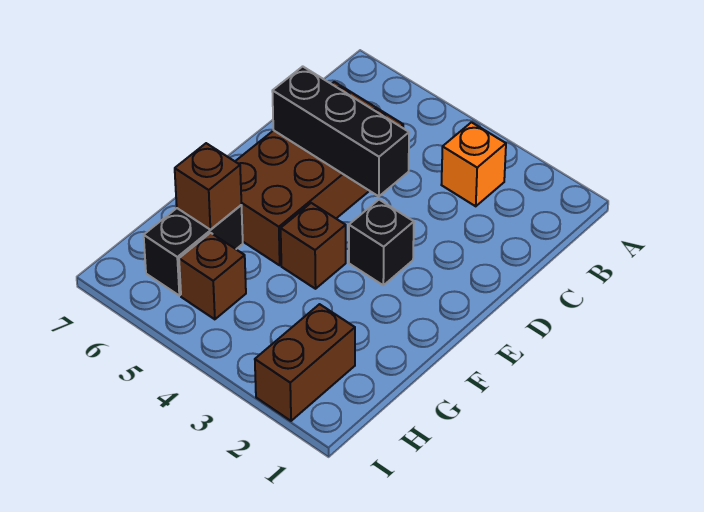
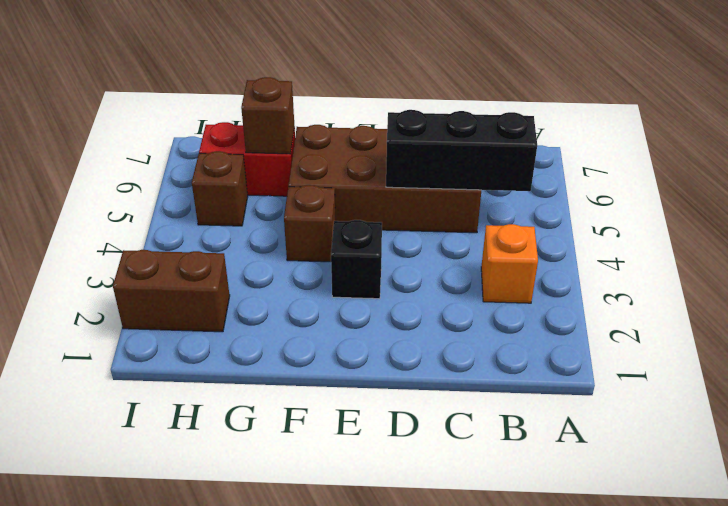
black 1x3 brick [272,66,409,196] -> black 1x3 brick turned to [386,110,537,191]
black 1x2 brick [144,205,243,296] -> red 1x2 brick [199,122,295,196]

